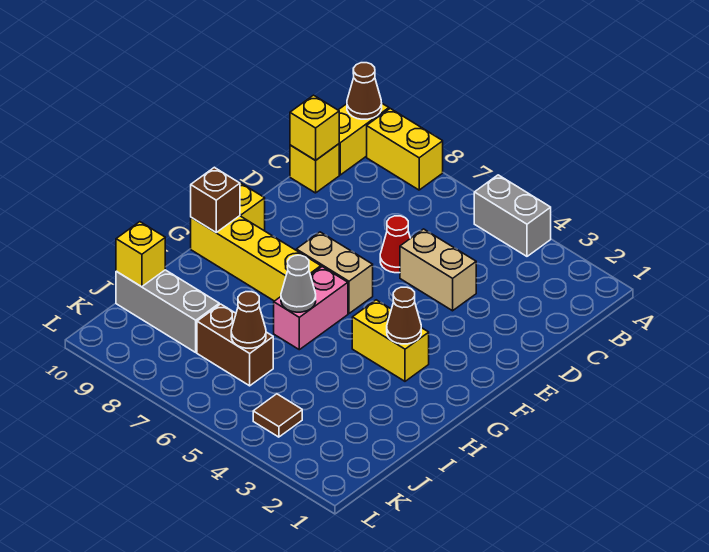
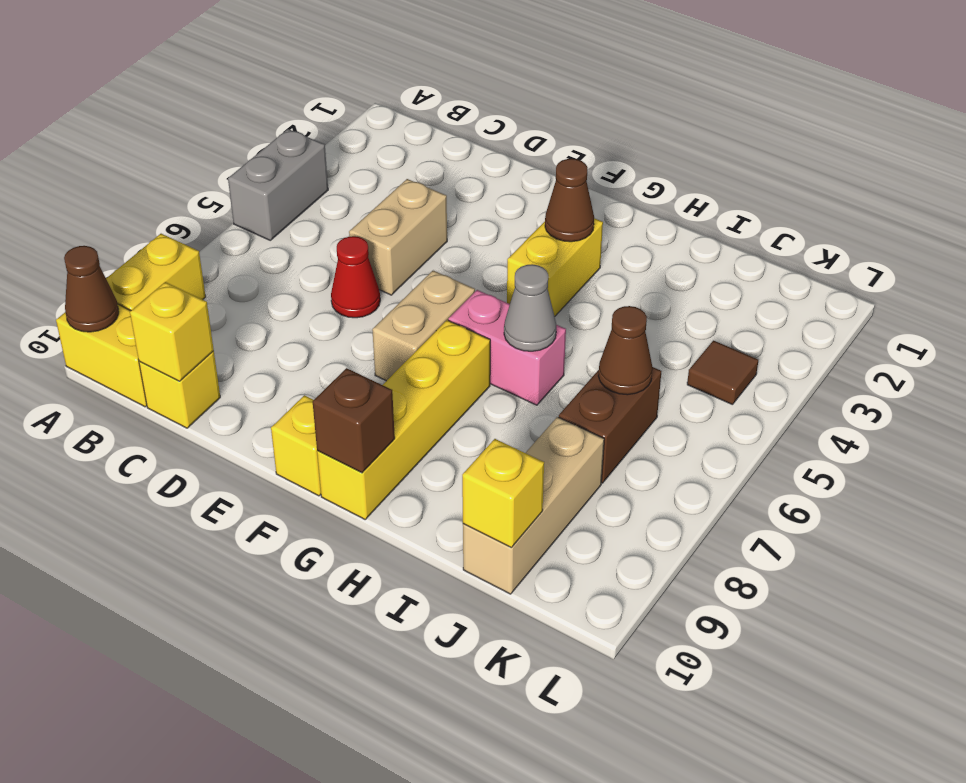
grey 1x3 brick [116,270,219,352] -> tan 1x3 brick [463,417,604,594]

